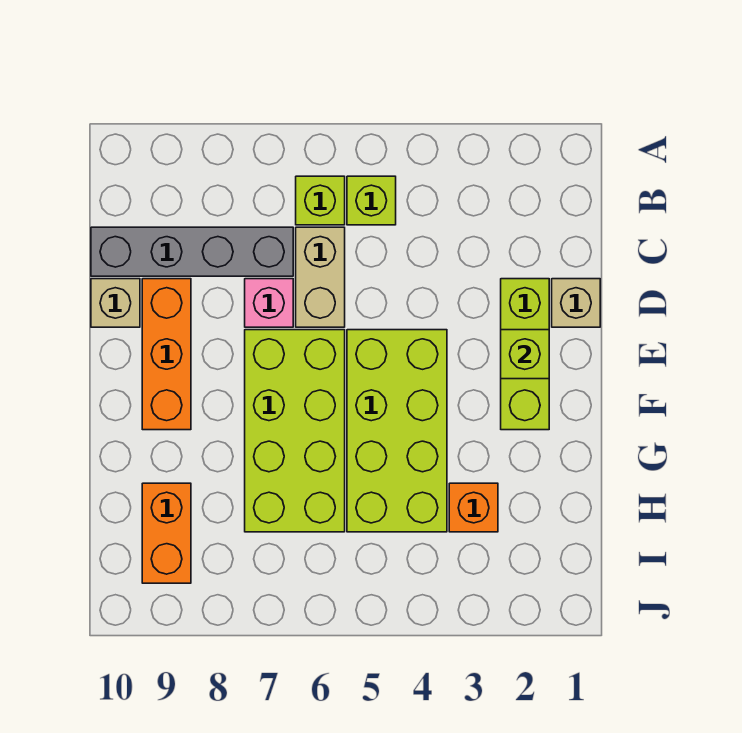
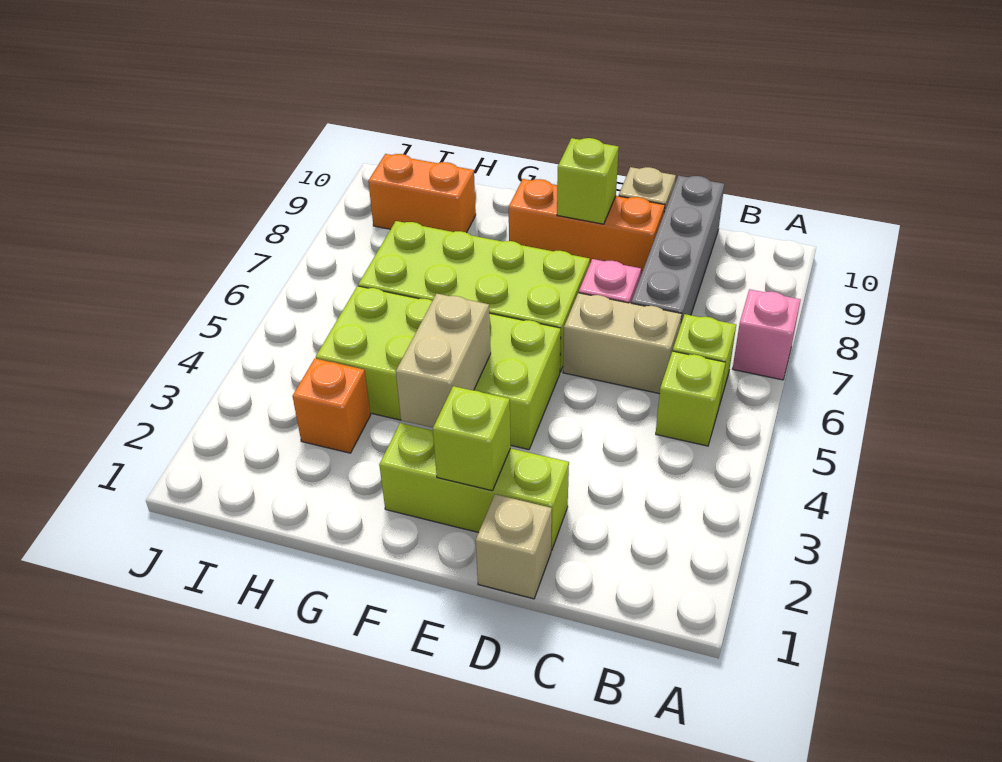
none -> pink 1x1 brick [733,289,801,380]
none -> lime 1x1 brick [557,138,619,224]
none -> tan 1x2 brick [396,294,491,428]

